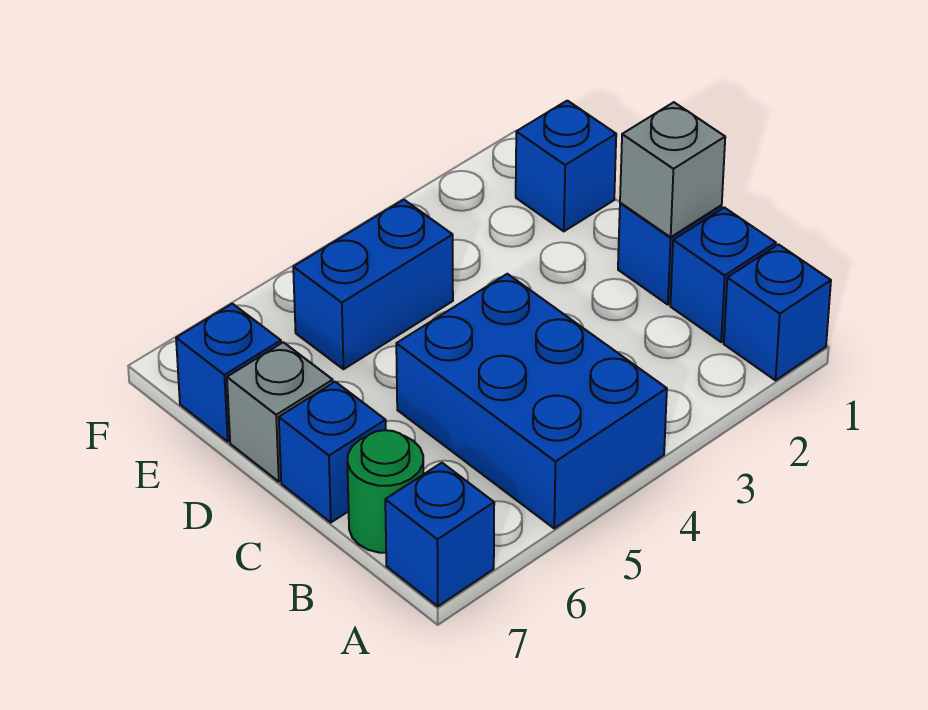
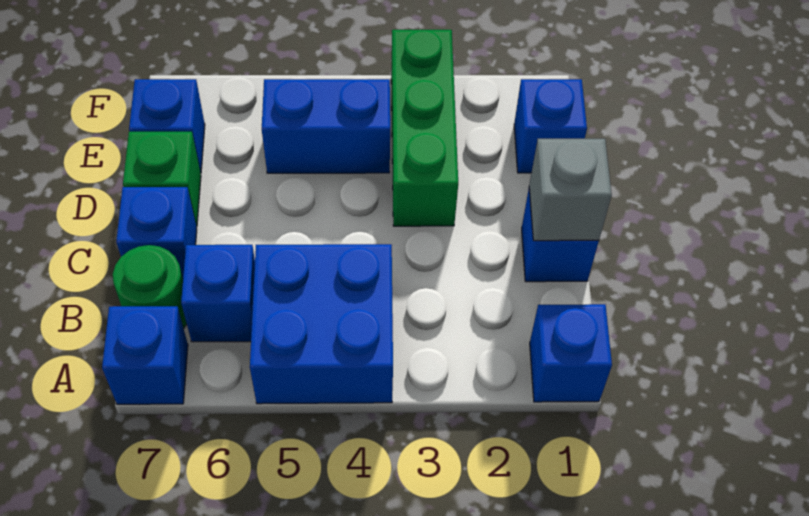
blue 2x3 brick [396,274,667,528] -> blue 2x2 brick [250,244,393,404]
blue 1x1 brick [670,207,776,342] -> blue 1x1 brick moved to [181,245,255,342]
none -> green 1x3 brick [391,30,458,226]
grey 1x1 brick [227,342,333,482] -> green 1x1 brick [123,132,201,227]

